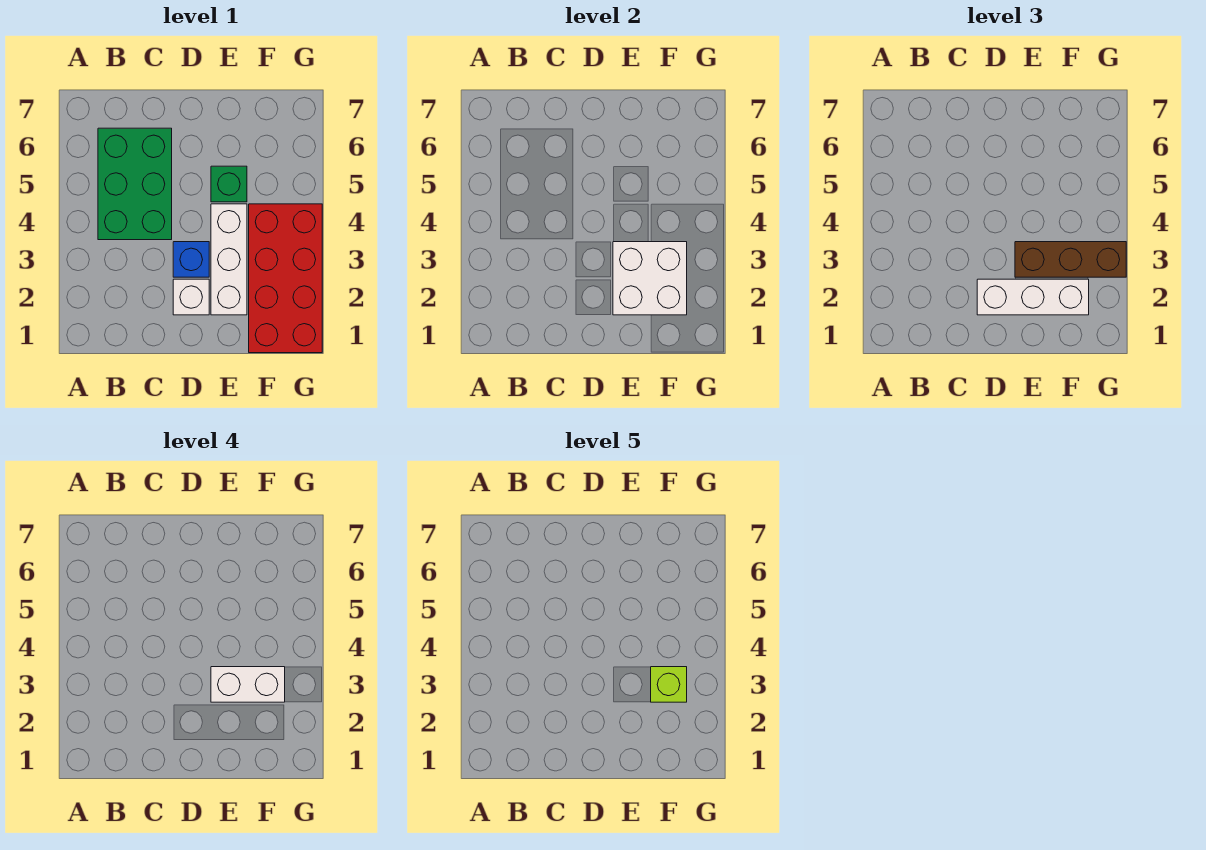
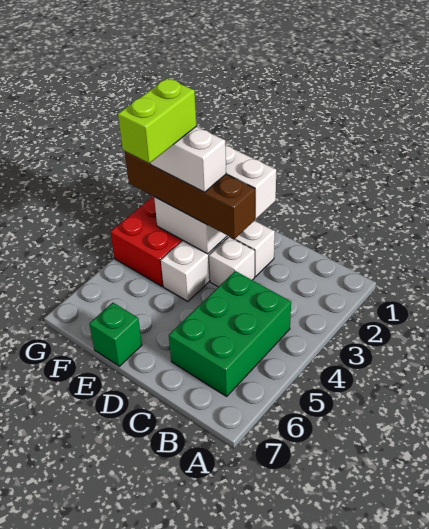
blue 1x1 brick [173,242,209,277] -> white 1x1 brick [209,237,255,287]
brown 1x3 brick [1015,242,1126,277] -> brown 1x4 brick [125,151,255,239]
green 1x1 brick [211,166,247,202] -> green 1x1 brick moved to [89,303,142,366]
lime 1x1 brick [651,667,687,702] -> lime 1x2 brick [118,78,196,163]

